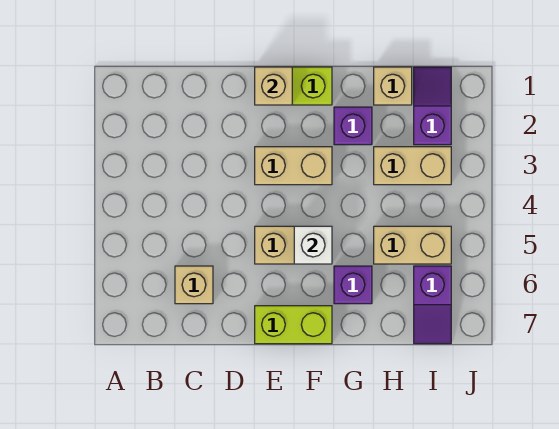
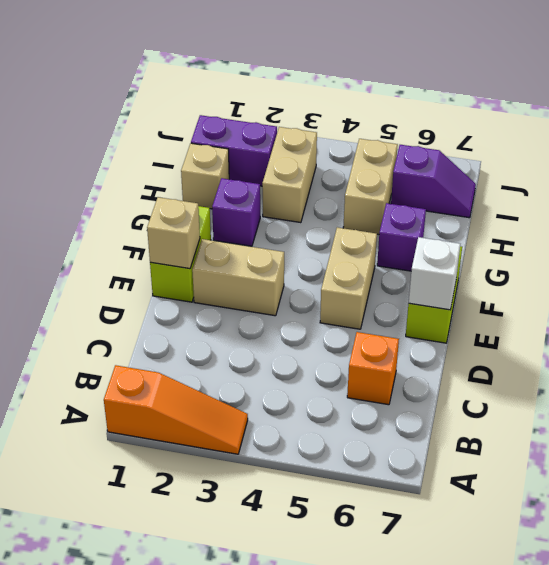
none -> orange 1x3 slope [104,365,248,454]
tan 1x1 brick [175,266,213,304] -> orange 1x1 brick [347,332,399,405]
tan 1x2 brick [255,147,332,185] -> tan 1x2 brick turned to [192,239,284,316]
white 1x1 brick [294,226,332,264] -> white 1x1 brick moved to [409,237,460,310]
purple 1x2 slope [414,67,451,145] -> purple 1x2 brick [191,115,277,186]

